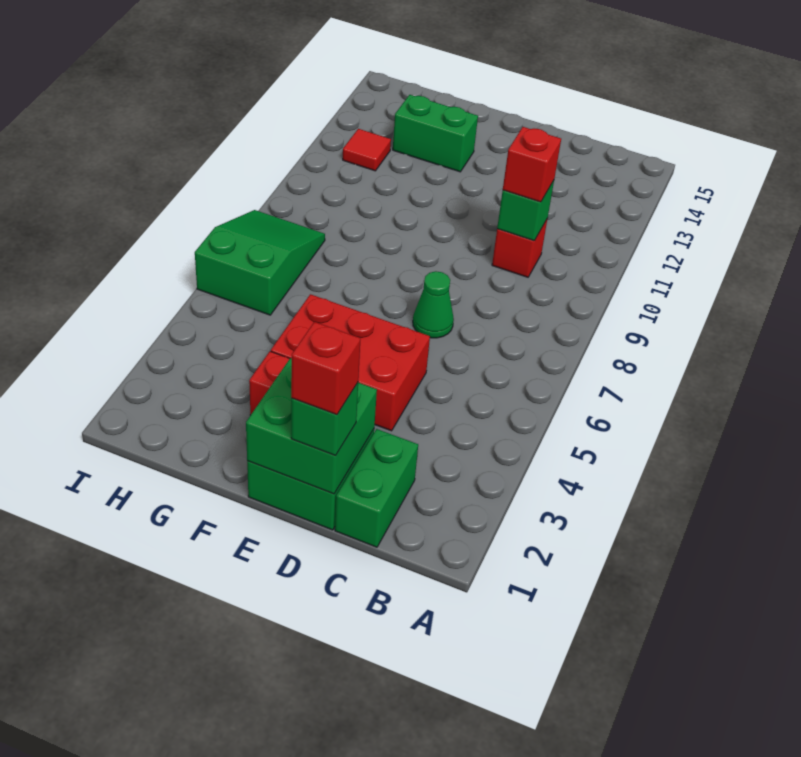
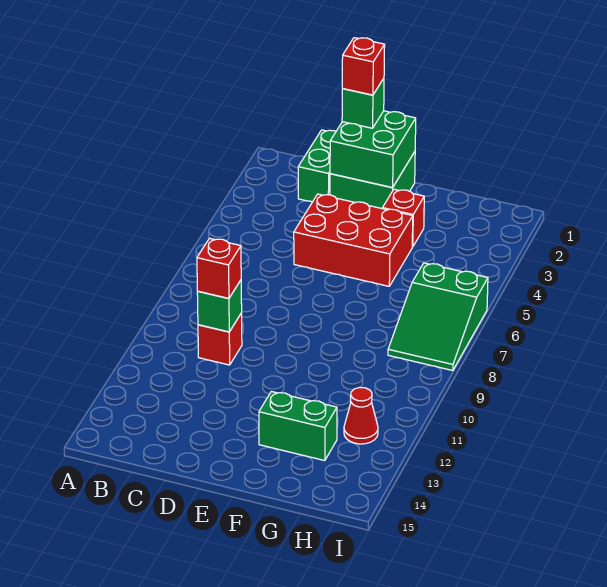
green 1x1 cone [413,271,454,338] -> none
red 1x1 tile [343,129,391,171] -> red 1x1 cone [344,387,378,444]

